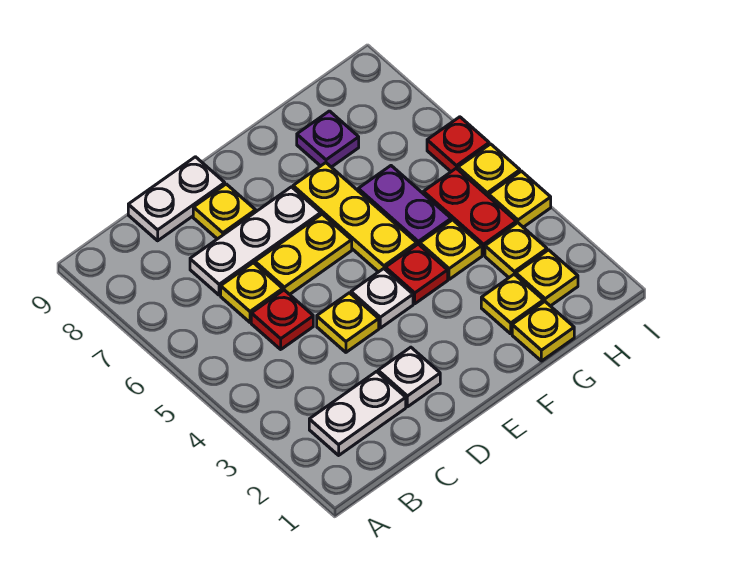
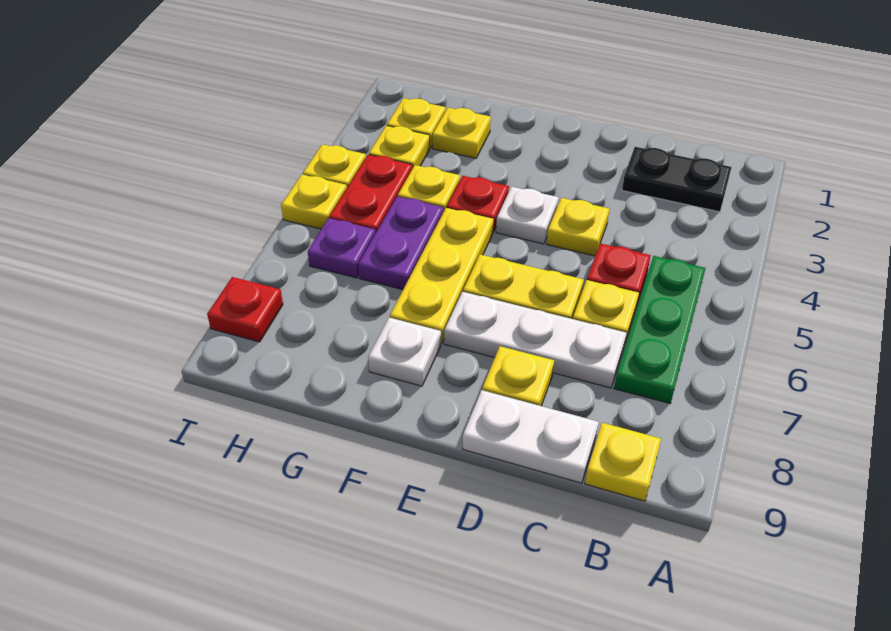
white 1x2 plate [309,372,406,455] -> black 1x2 plate [622,147,732,212]
none -> green 1x3 plate [614,256,705,403]
white 1x1 plate [378,347,440,407] -> white 1x1 plate moved to [368,318,441,386]
yellow 1x1 plate [512,302,574,361] -> yellow 1x1 plate moved to [585,423,661,501]
purple 1x1 plate [297,111,359,167] -> purple 1x1 plate moved to [308,218,375,278]
red 1x1 plate [427,117,489,172] -> red 1x1 plate moved to [207,277,283,342]

